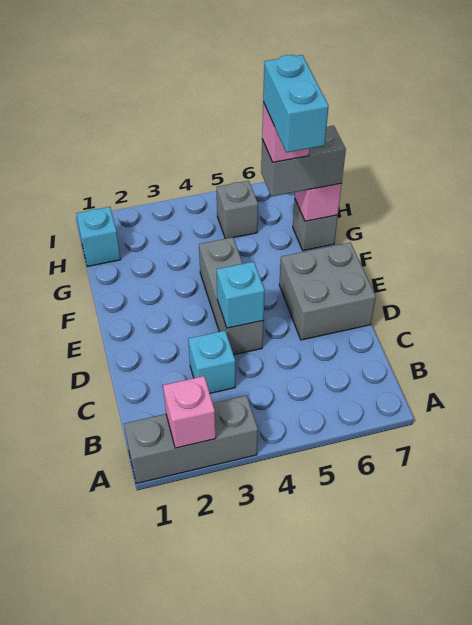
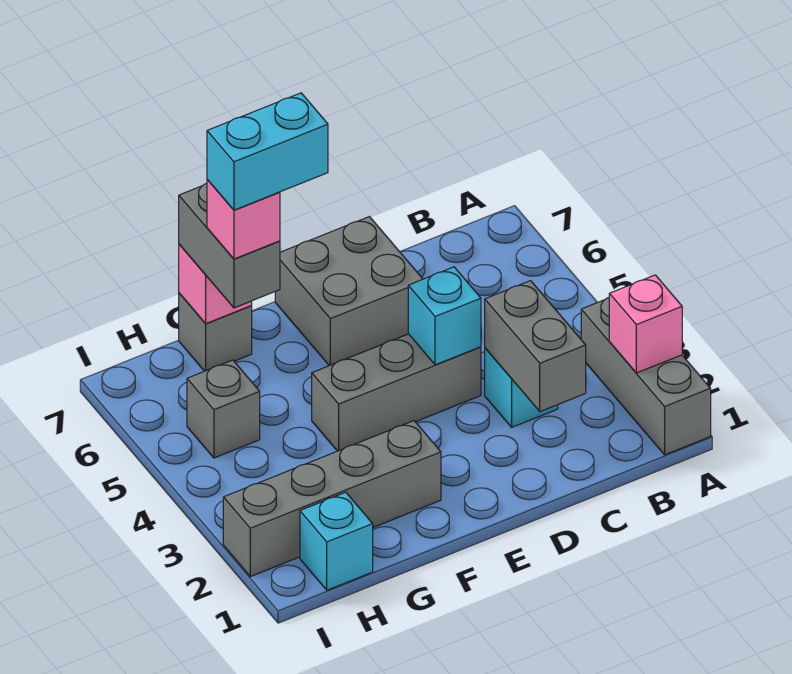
none -> grey 1x2 brick [485,281,586,412]
none -> grey 1x4 brick [223,421,441,577]

